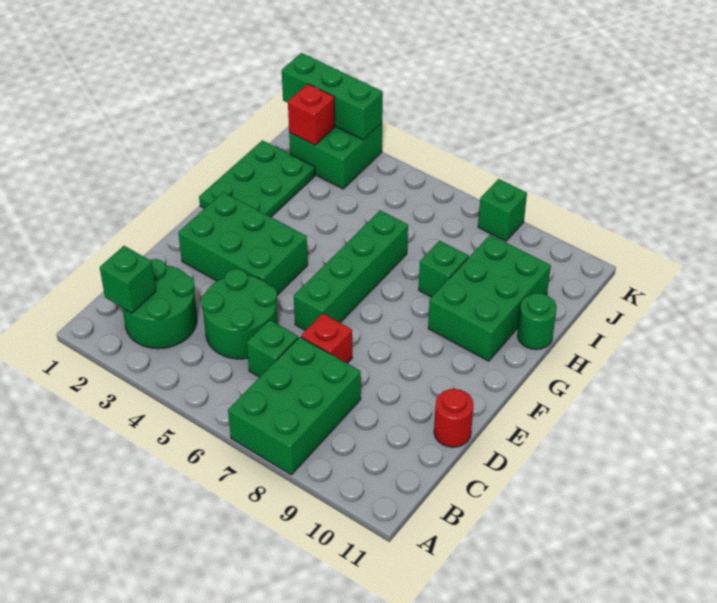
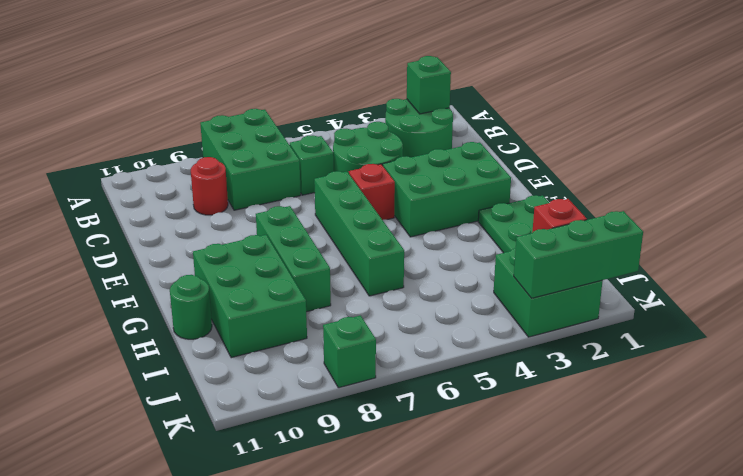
red 1x1 brick [301,314,352,363] -> red 1x1 brick moved to [349,164,395,220]
red 1x1 round brick [434,389,474,447] -> red 1x1 round brick moved to [191,157,228,215]
green 1x1 brick [419,241,468,297] -> green 1x3 brick [256,206,331,312]

